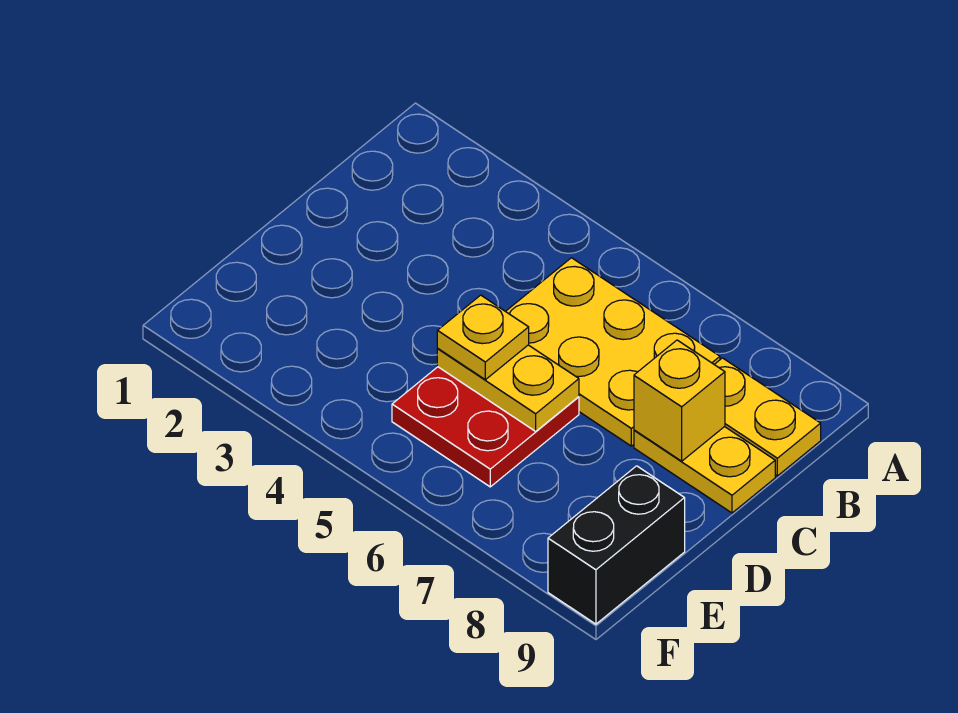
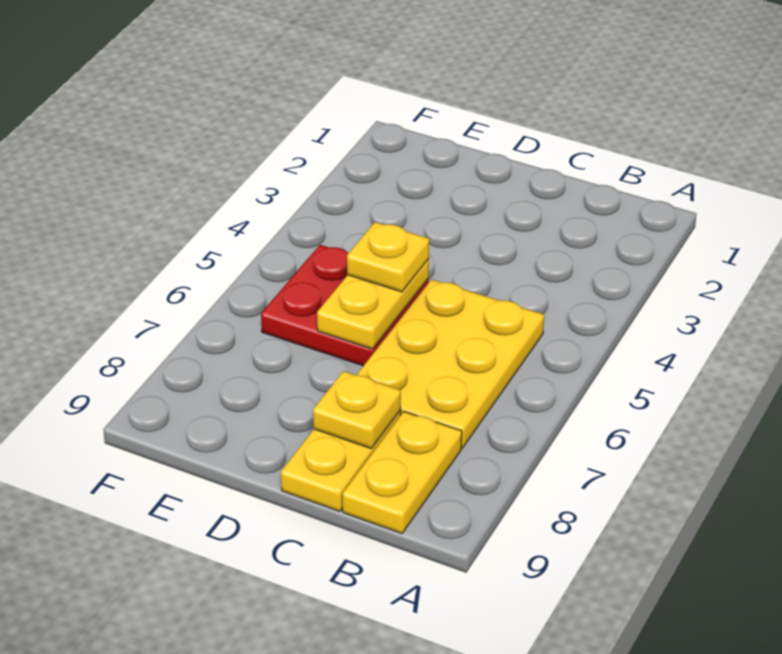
yellow 1x1 brick [634,340,725,461] -> yellow 1x1 plate [313,371,401,448]
black 1x2 brick [548,466,685,624] -> none

